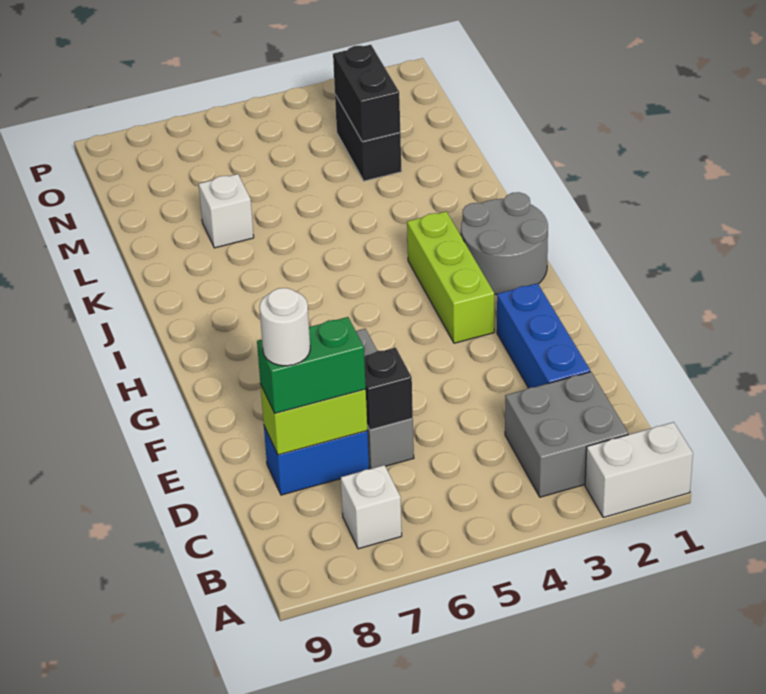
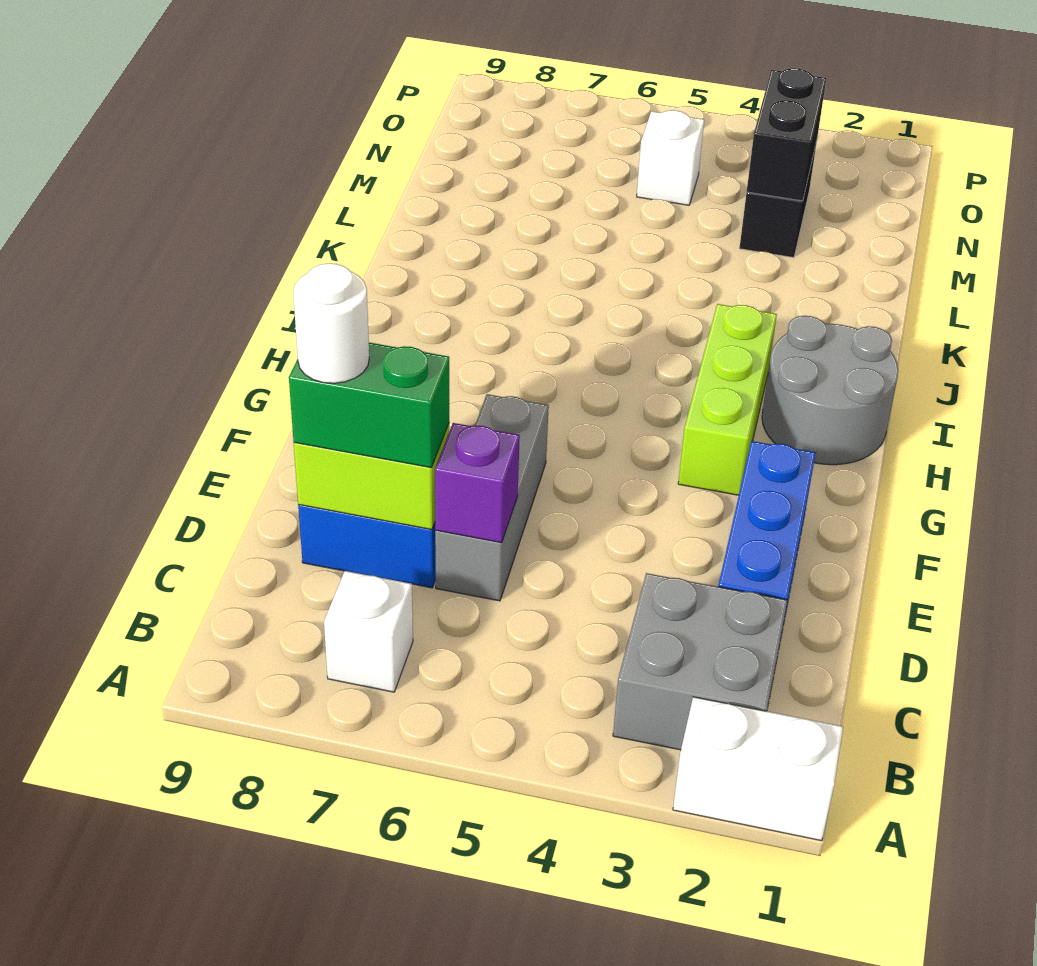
black 1x1 brick [364,348,413,430] -> purple 1x1 brick [435,423,520,543]
white 1x1 brick [199,174,254,248] -> white 1x1 brick moved to [637,110,704,205]

